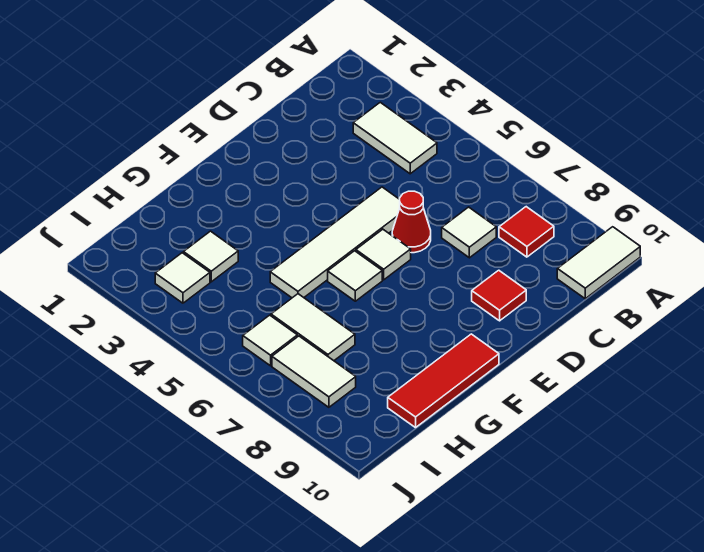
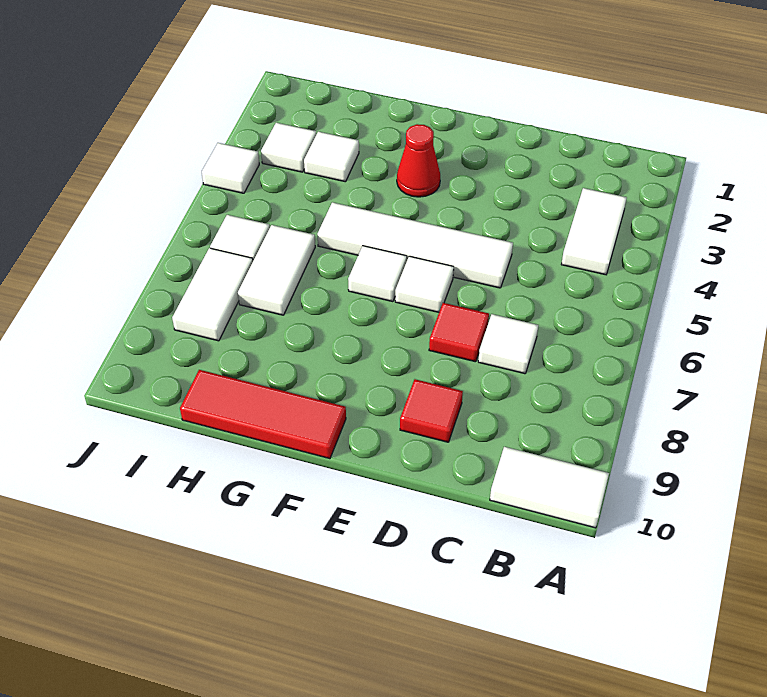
red 1x1 tile [499,207,554,257] -> red 1x1 tile moved to [429,303,489,362]
red 1x1 cone [392,191,431,253] -> red 1x1 cone moved to [397,124,440,197]
none -> white 1x1 tile [202,143,259,193]

